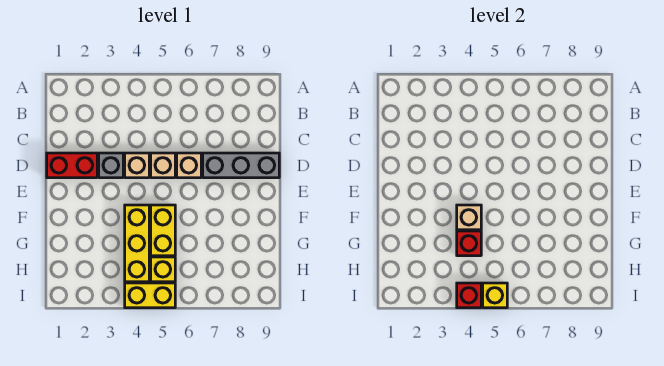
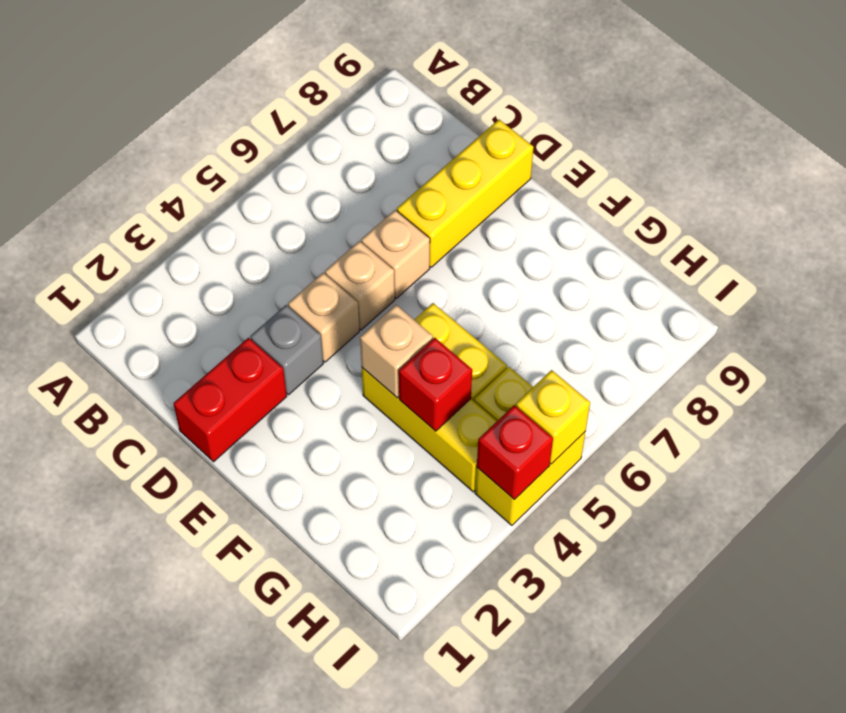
grey 1x3 brick [203,153,279,178] -> yellow 1x3 brick [397,120,534,267]

